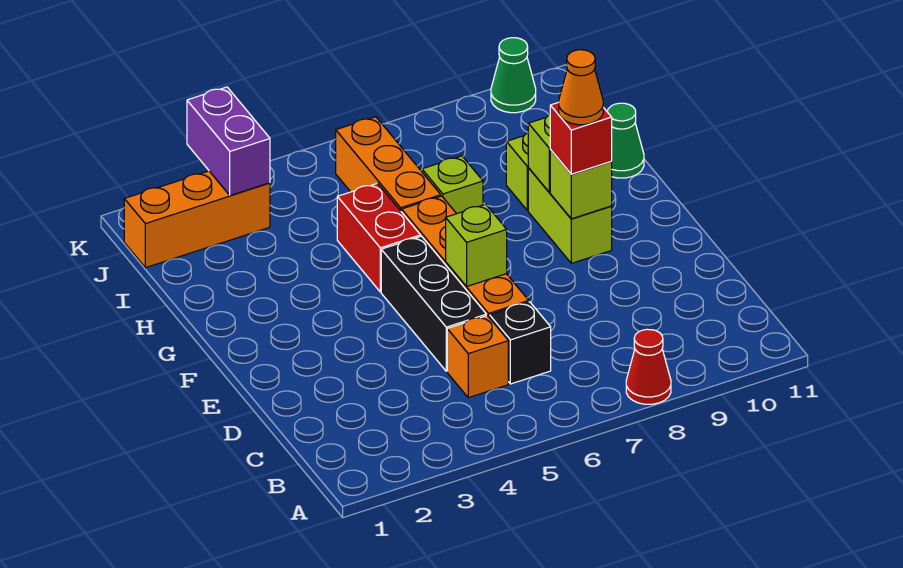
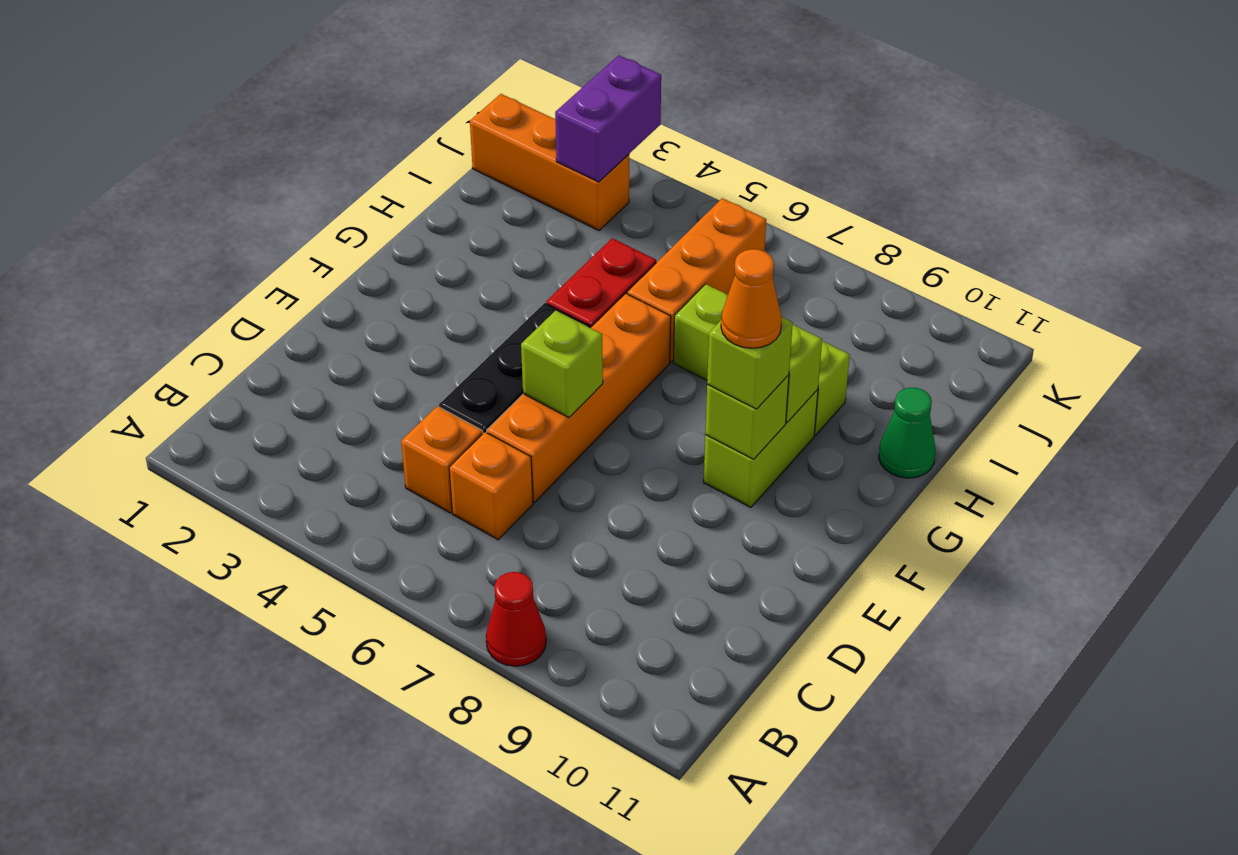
black 1x1 brick [490,302,551,384] -> orange 1x1 brick [449,432,533,540]
red 1x1 brick [550,102,612,174] -> lime 1x1 brick [707,317,793,409]
green 1x1 cone [491,38,536,113] -> none

